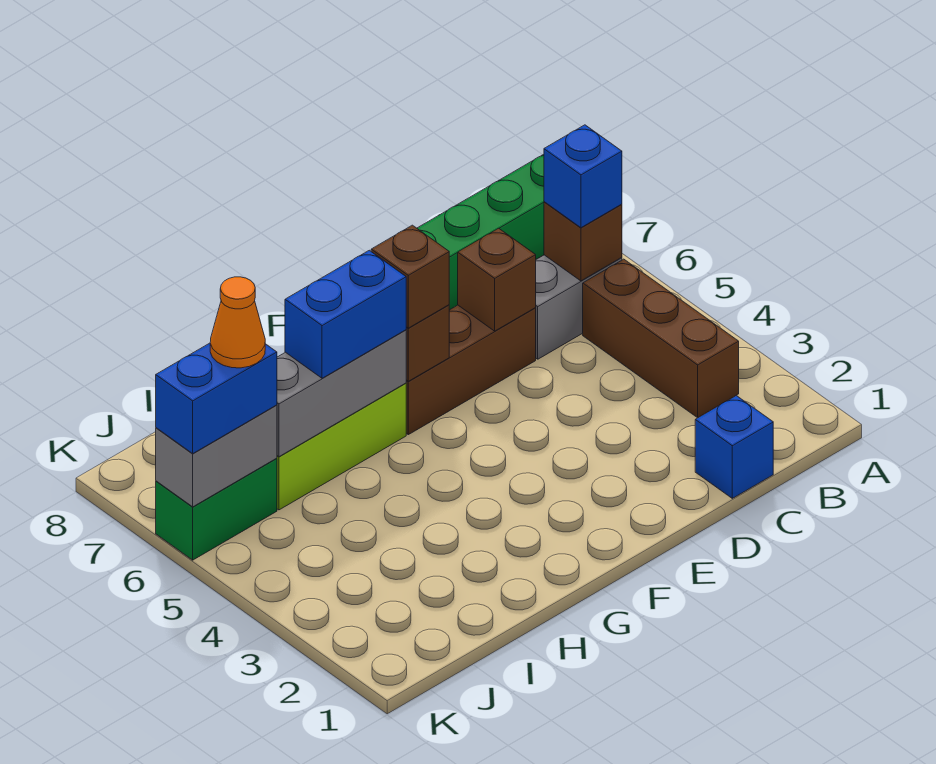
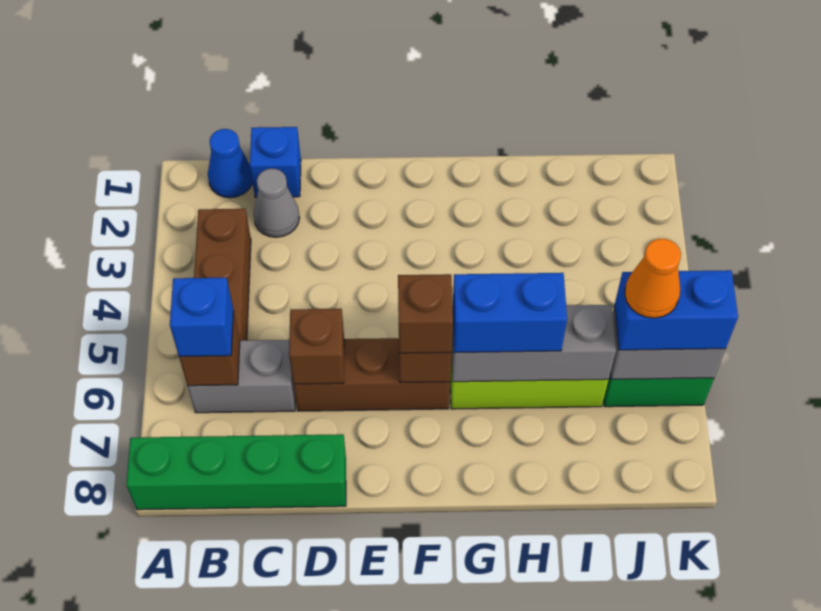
none -> blue 1x1 cone [208,129,253,198]
none -> grey 1x1 cone [253,169,300,237]

